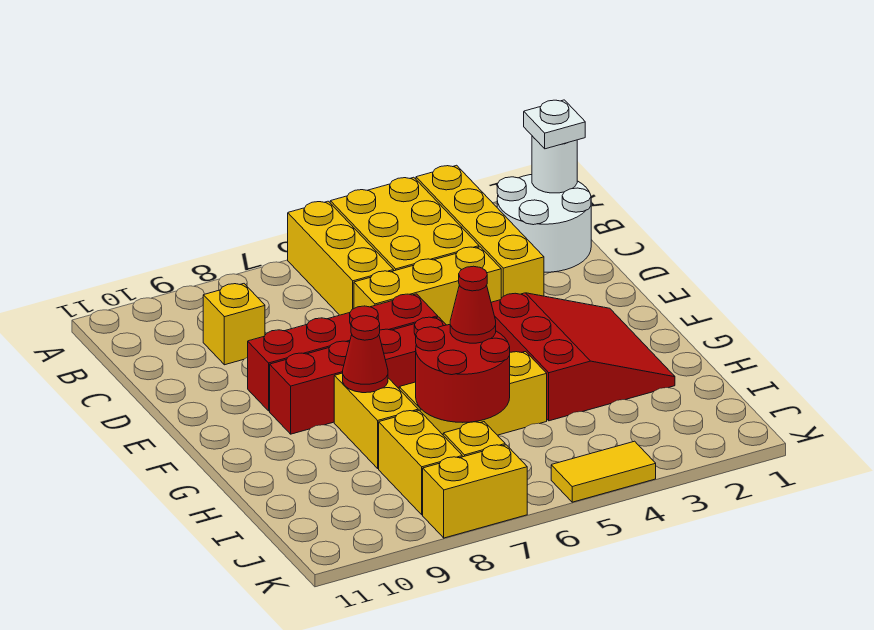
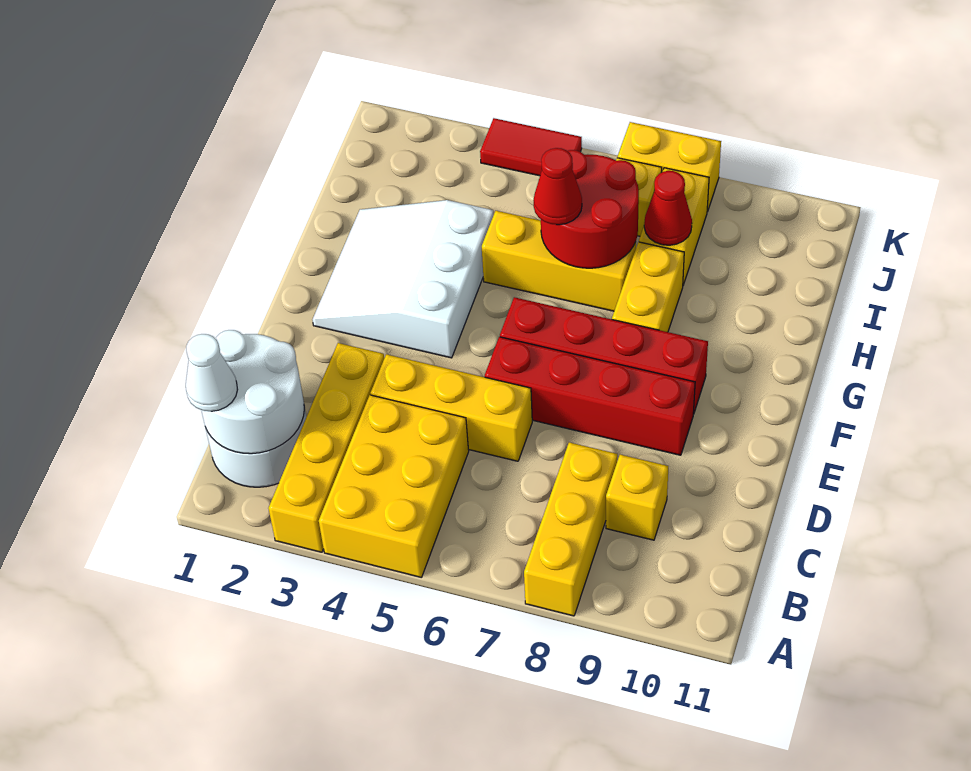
yellow 1x3 brick [288,201,394,315] -> yellow 1x3 brick moved to [524,442,617,616]
white 1x1 round brick [532,136,577,193] -> white 2x2 round brick [201,330,304,454]
white 1x1 plate [524,100,585,149] -> white 1x1 cone [186,334,238,411]
red 3x3 slope [491,293,675,421] -> white 3x3 slope [312,200,494,358]
red 1x1 cone [343,316,388,393] -> red 1x1 cone moved to [644,171,692,245]
yellow 1x2 tile [551,441,656,502] -> red 1x2 tile [480,118,582,176]

